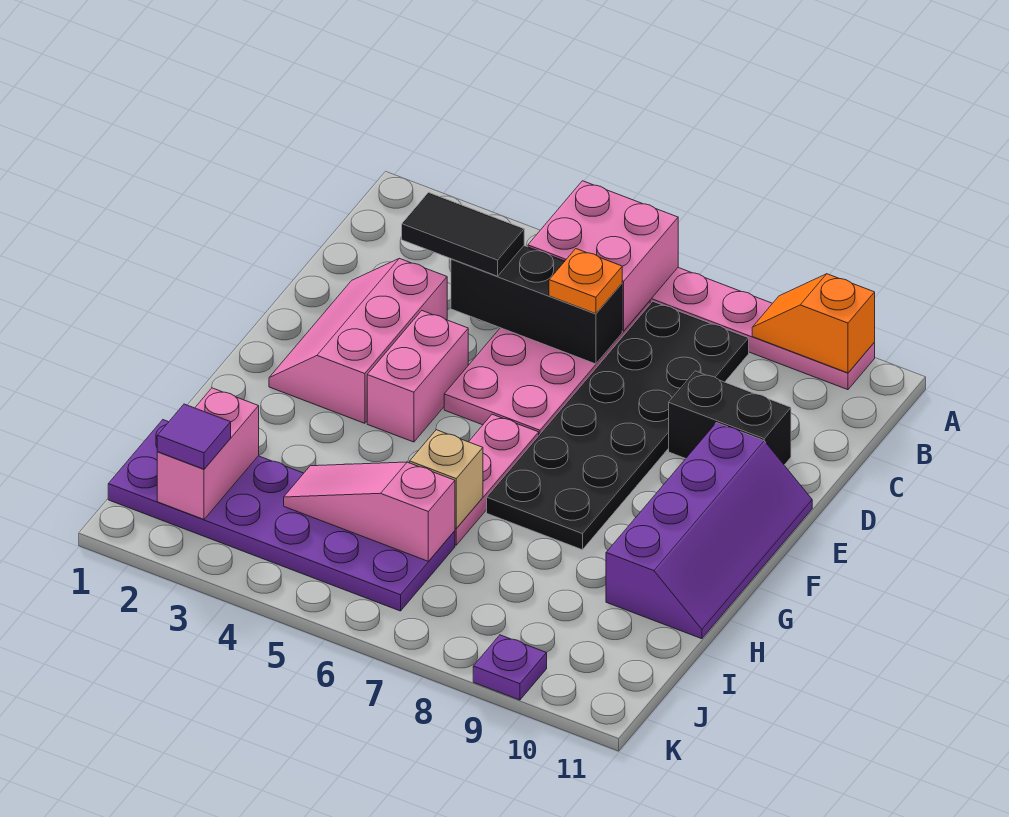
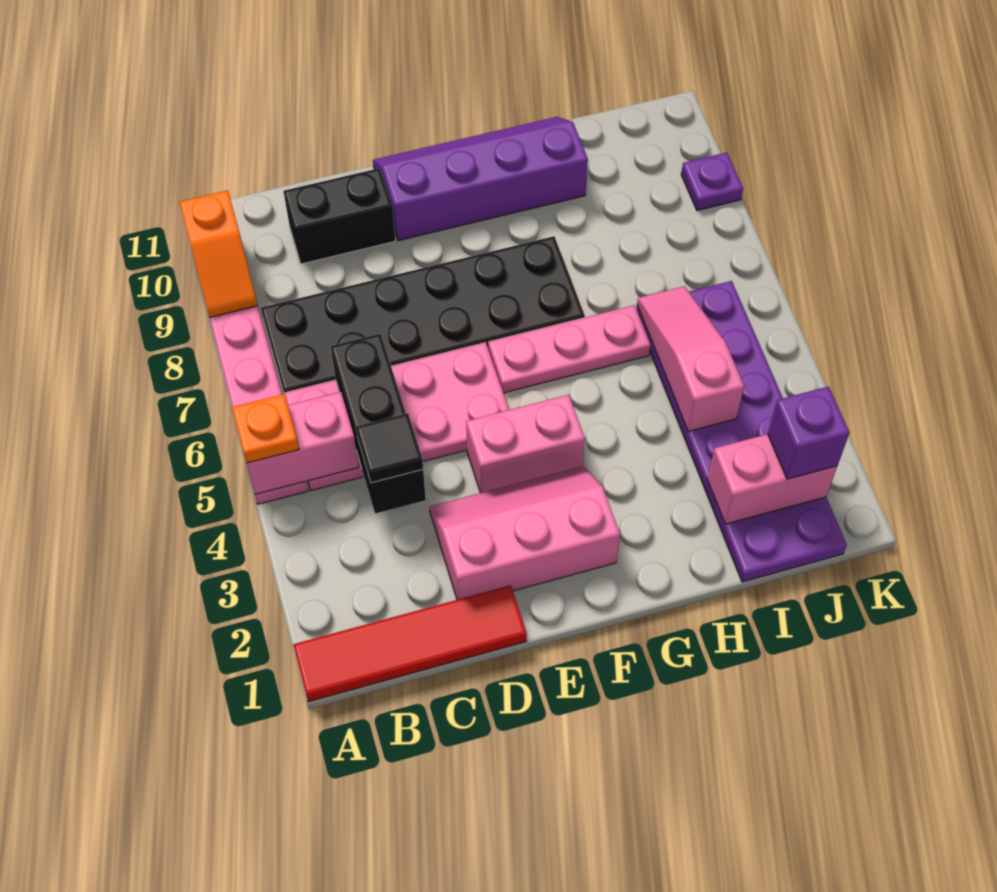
none -> red 1x4 tile [293,585,527,702]
pink 2x2 brick [528,181,678,331] -> pink 1x2 brick [247,392,359,494]
black 1x2 tile [402,193,524,276] -> black 1x1 tile [356,413,423,483]
orange 1x1 plate [549,249,622,314] -> orange 1x1 plate moved to [232,394,299,463]
pink 2x3 slope [269,258,447,423] -> pink 2x3 slope turned to [429,466,620,600]
black 1x2 brick [669,371,791,465] -> black 1x2 brick turned to [283,168,395,264]
tan 1x1 brick [410,430,483,528] -> none
pink 1x3 slope [284,462,455,561] -> pink 1x3 slope turned to [637,286,744,431]
purple 1x1 tile [157,404,231,469] -> purple 1x1 brick [768,386,850,479]

